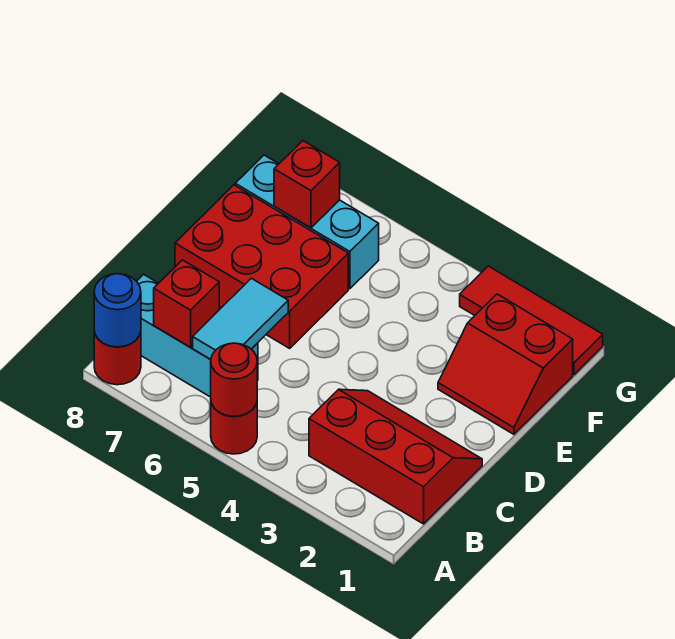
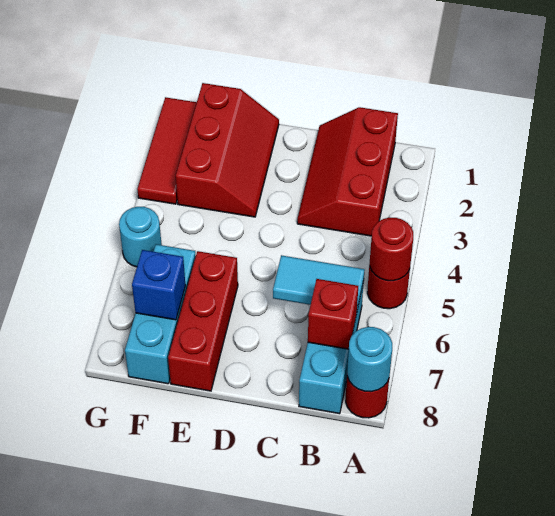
blue 1x1 round brick [94,274,141,347] -> cyan 1x1 round brick [347,327,392,392]
red 2x3 brick [175,185,348,348] -> red 1x3 brick [168,251,238,391]
red 2x2 slope [438,294,573,434] -> red 2x3 slope [176,83,279,217]
red 1x1 brick [274,141,340,228] -> blue 1x1 brick [132,250,186,320]
none -> cyan 1x1 round brick [119,207,162,267]

